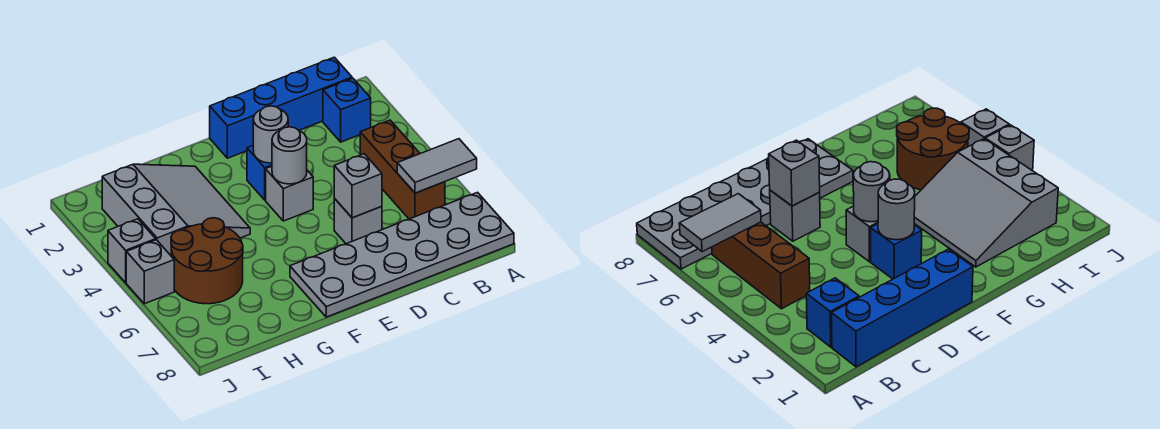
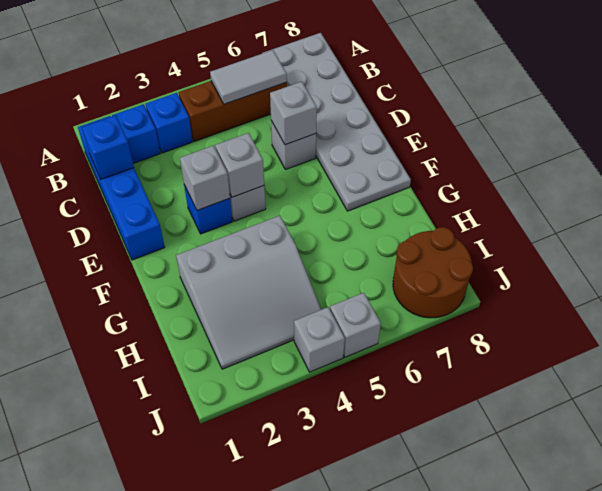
grey 1x2 tile [397,139,477,193] -> grey 1x2 tile turned to [210,50,287,104]
none -> blue 1x1 brick [146,93,193,153]
none -> blue 1x1 brick [82,115,134,179]
grey 1x1 round brick [253,106,288,163] -> grey 1x1 brick [180,146,230,210]
grey 1x1 round brick [272,127,307,184] -> grey 1x1 brick [215,133,264,197]
grey 3x3 slope [102,164,250,255] -> grey 3x3 slope turned to [176,216,322,369]
brown 2x2 round brick [171,218,243,304] -> brown 2x2 round brick moved to [393,227,473,318]

